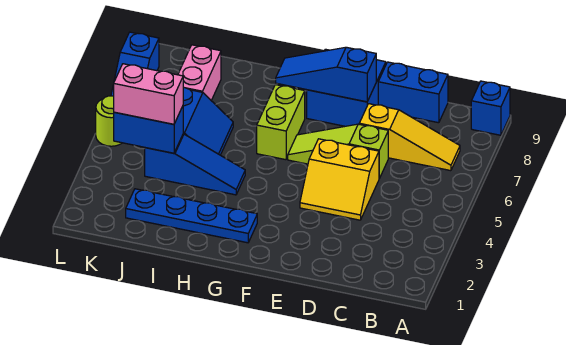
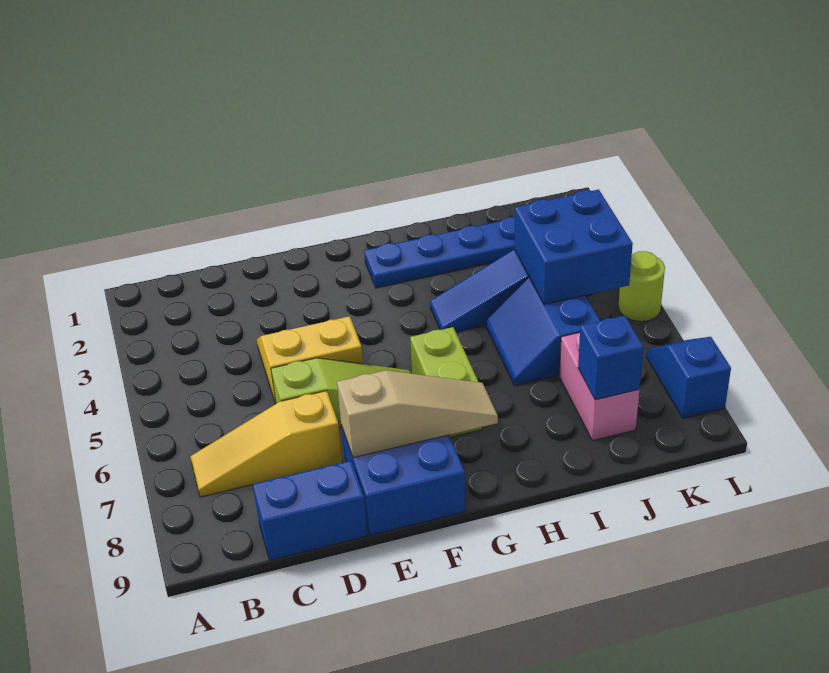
blue 1x1 brick [471,81,510,135] -> blue 1x1 brick moved to [578,316,643,400]
blue 1x3 slope [276,47,376,102] -> tan 1x3 slope [337,370,498,458]
blue 1x2 brick [114,106,183,153] -> blue 2x2 brick [514,189,633,304]
pink 1x2 brick [114,64,184,124] -> none

